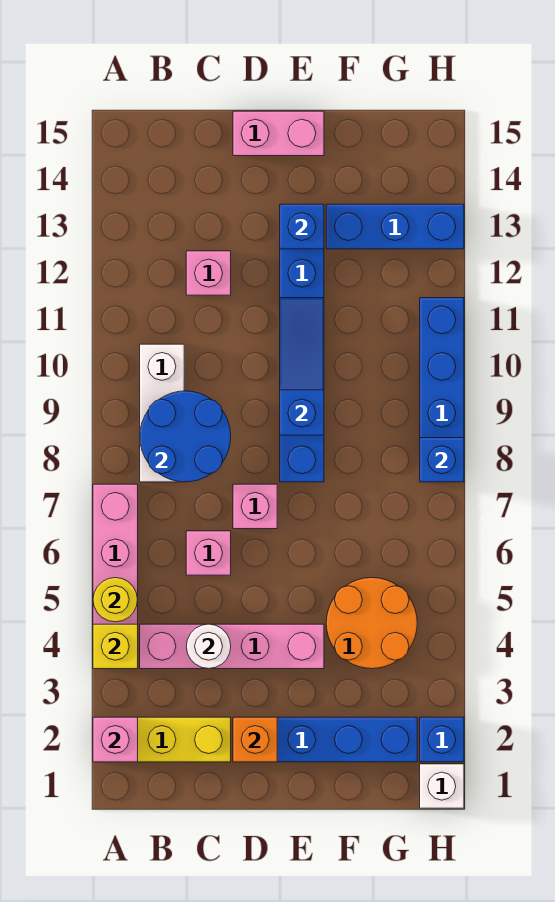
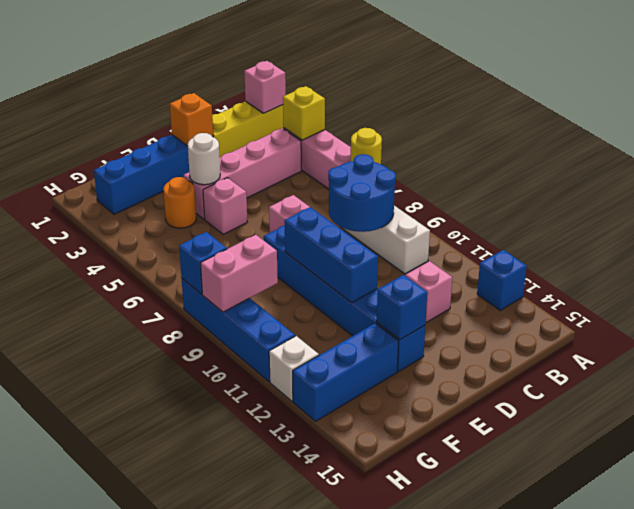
yellow 1x1 round brick [93,578,138,622] -> yellow 1x1 round brick moved to [351,128,382,164]
white 1x1 round brick [186,624,231,669] -> white 1x1 round brick moved to [188,133,220,185]
pink 1x1 brick [186,531,231,575] -> pink 1x1 brick moved to [203,178,247,234]
pink 1x2 brick [233,111,324,156] -> pink 1x2 brick moved to [201,235,278,312]
blue 1x3 slope [280,298,324,435] -> blue 1x3 brick [284,207,378,303]
orange 2x2 round brick [326,578,417,669] -> orange 1x1 round brick [163,177,196,228]
white 1x1 brick [420,764,464,808] -> white 1x1 brick moved to [269,336,319,401]
blue 1x1 brick [420,717,464,762] -> blue 1x1 brick moved to [477,250,527,310]

